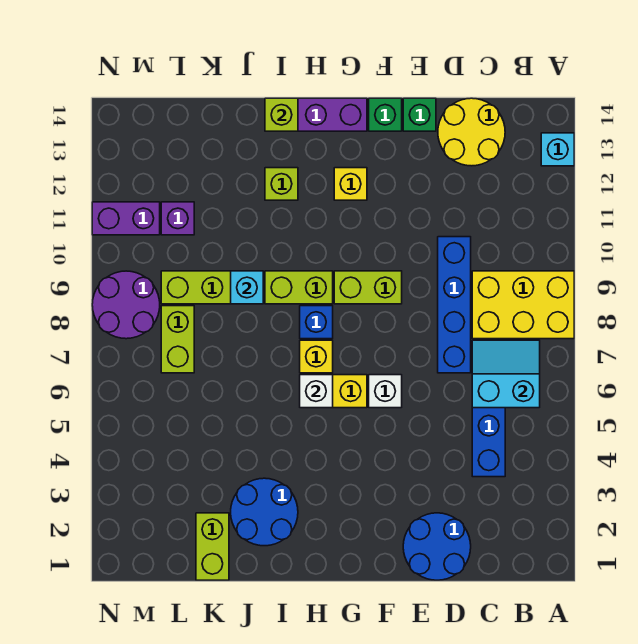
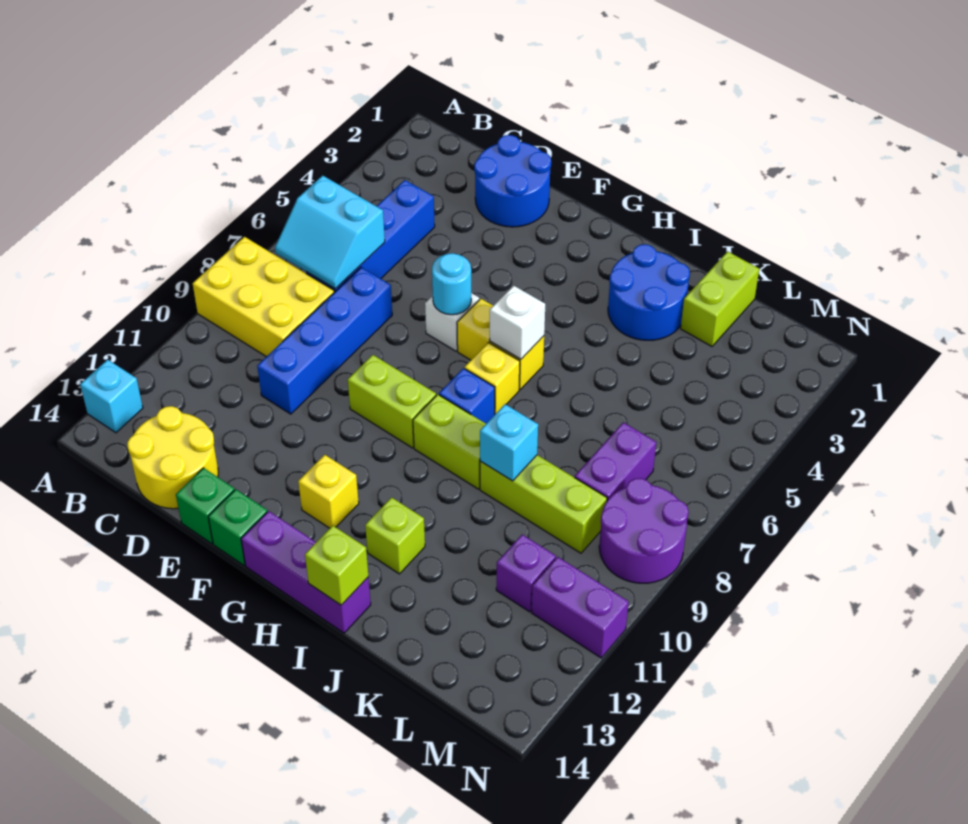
none -> cyan 1x1 round brick [432,253,471,315]
lime 1x2 brick [161,306,194,373] -> purple 1x2 brick [575,422,656,501]

